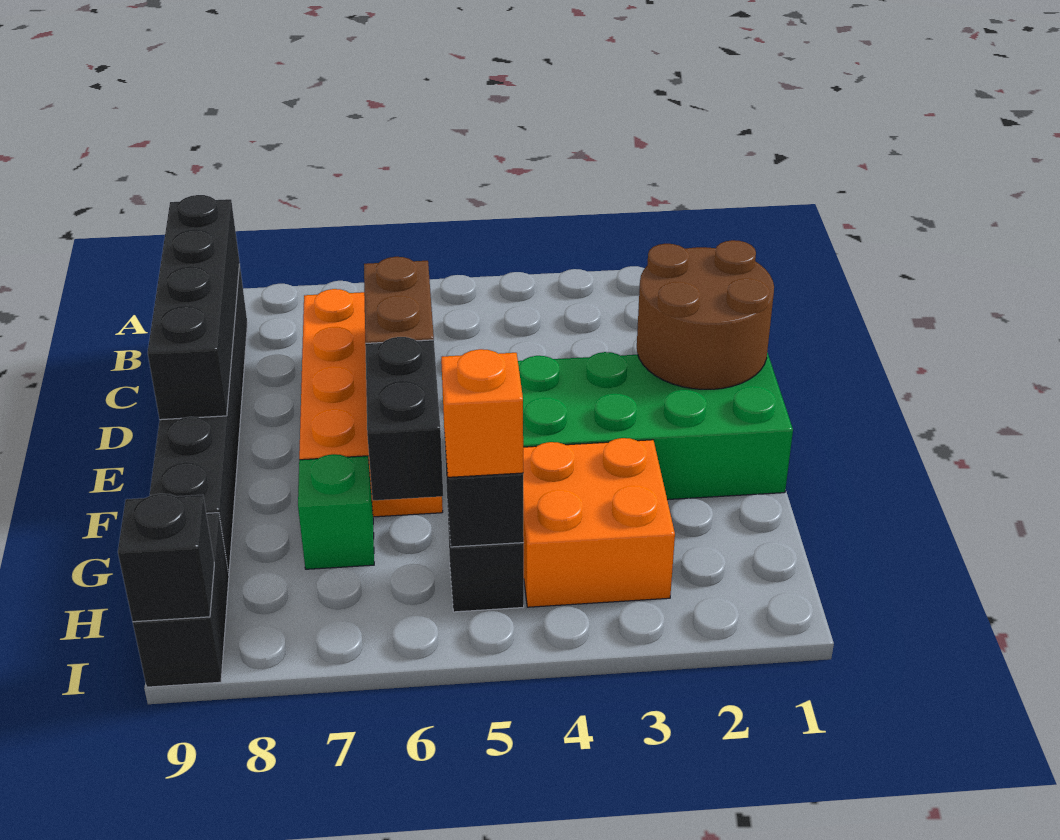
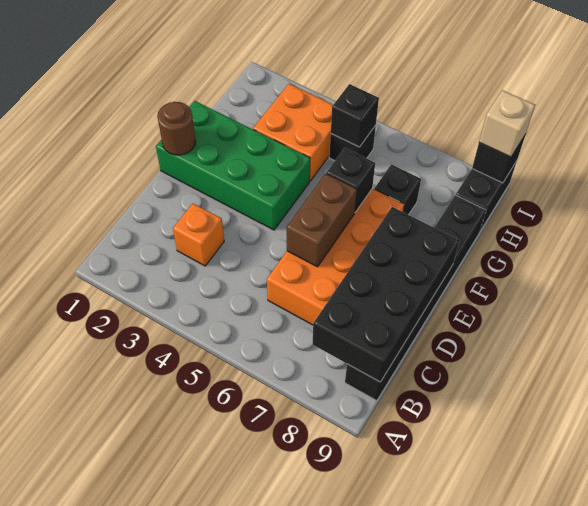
black 1x4 brick [148,195,240,420] -> black 2x4 brick [313,207,460,382]
brown 2x2 round brick [637,240,774,389] -> brown 1x1 round brick [157,102,196,155]
black 1x2 brick [365,337,443,500] -> black 1x1 brick [326,148,375,212]
green 1x1 brick [298,454,374,569] -> black 1x1 brick [375,164,421,215]
orange 1x1 brick [441,349,523,477] -> orange 1x1 brick moved to [173,204,224,266]
none -> tan 1x1 brick [479,90,535,157]

